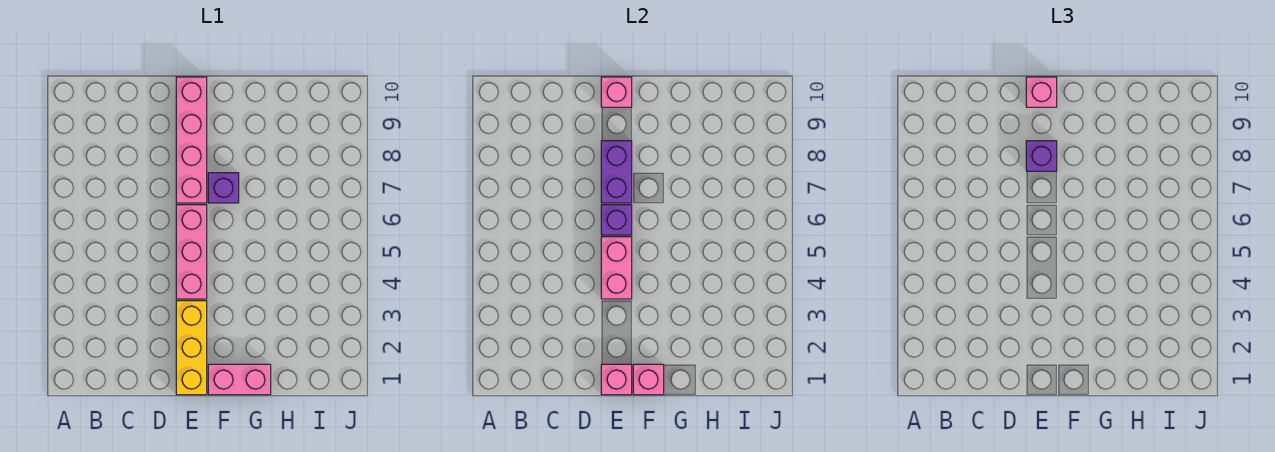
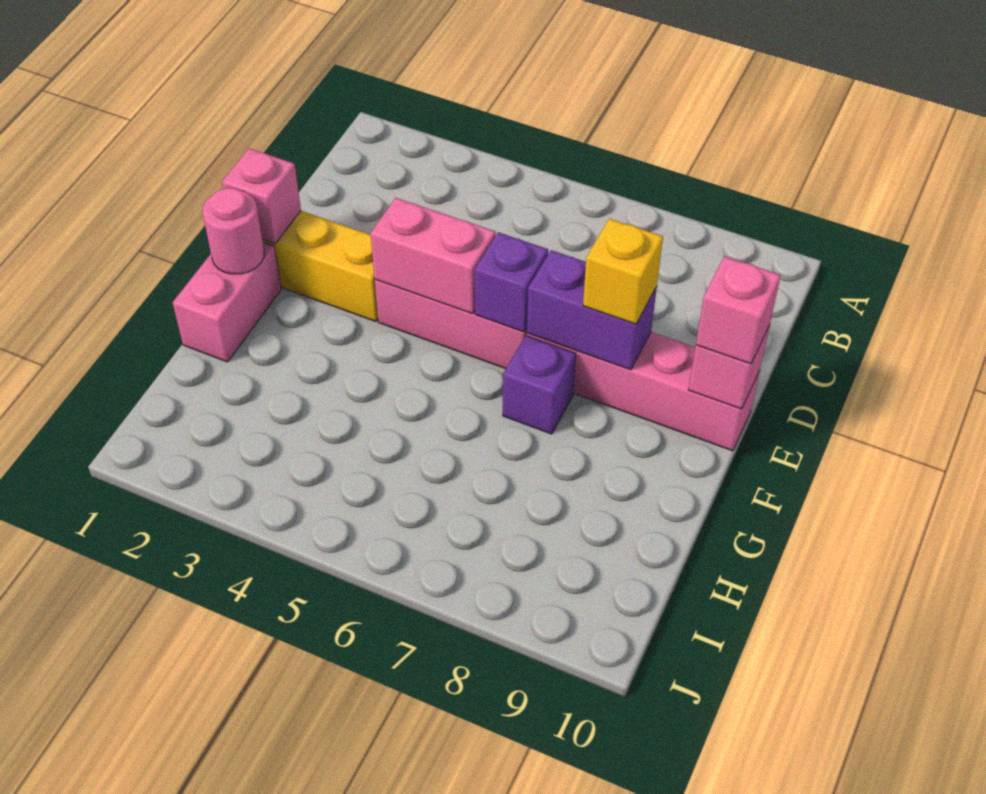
purple 1x1 brick [1026,141,1057,171] -> yellow 1x1 brick [583,219,663,324]
pink 1x1 brick [633,364,664,395] -> pink 1x1 round brick [202,188,264,274]

